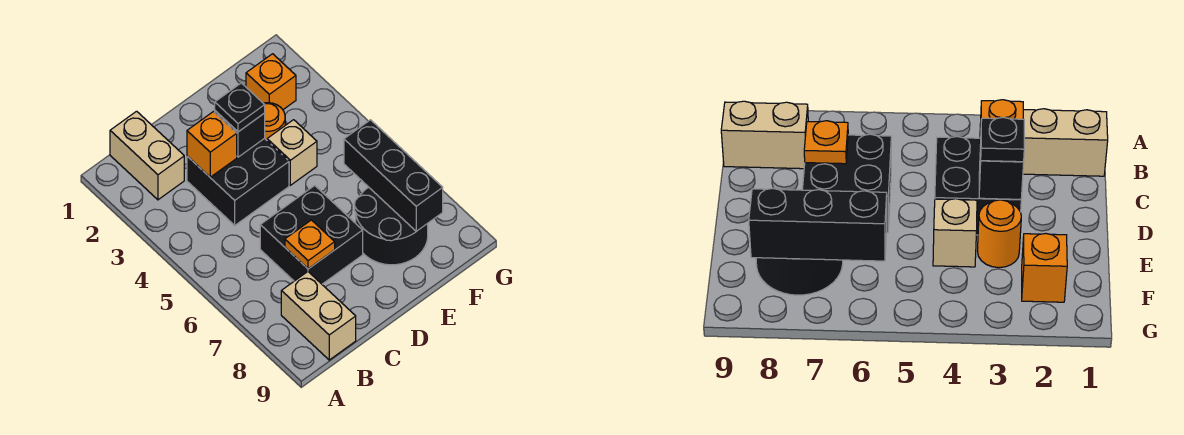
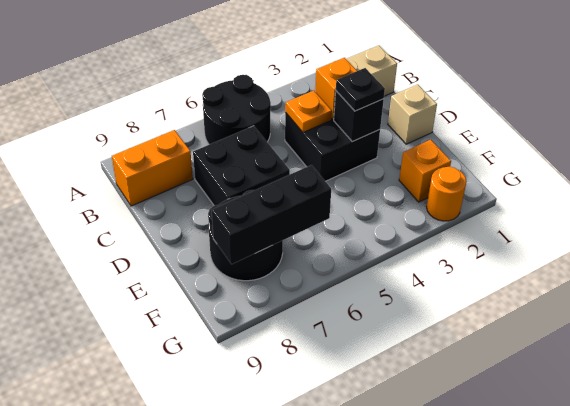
none -> black 2x2 round brick [202,75,271,145]
tan 1x2 brick [281,272,356,360] -> orange 1x2 brick [112,130,193,206]
orange 1x1 plate [285,220,335,269] -> orange 1x1 plate moved to [285,91,332,132]
orange 1x1 round brick [263,103,285,140] -> orange 1x1 round brick moved to [426,167,466,221]
tan 1x1 brick [267,120,317,185] -> tan 1x1 brick moved to [388,85,437,144]

